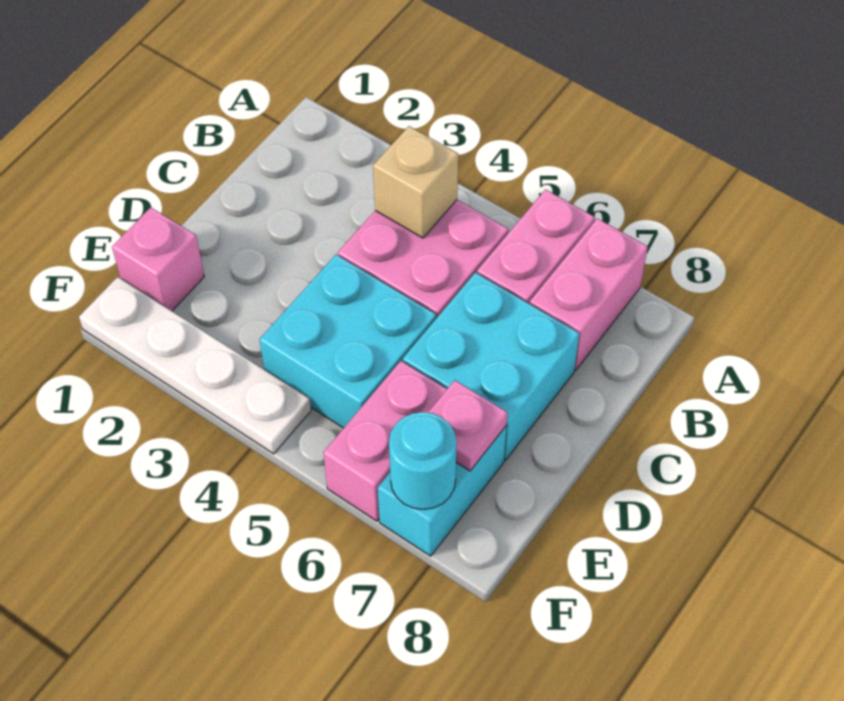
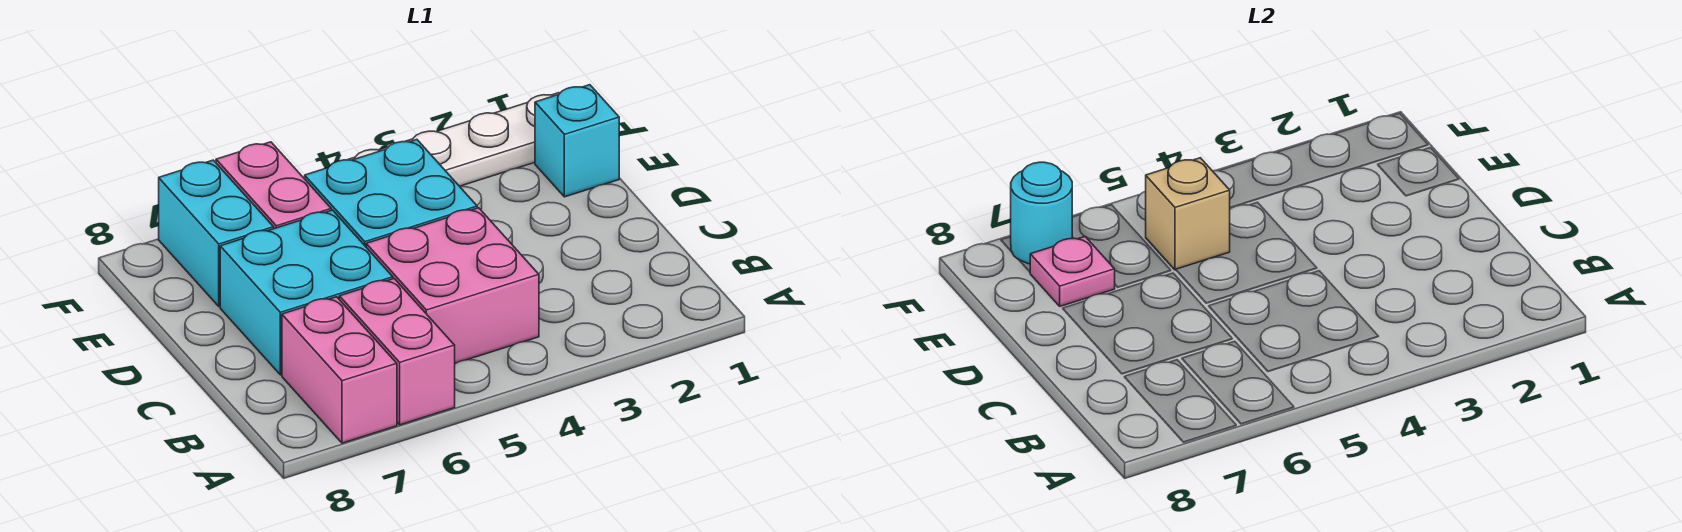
tan 1x1 brick [373,126,458,238] -> tan 1x1 brick moved to [1146,158,1230,270]
pink 1x1 brick [112,207,204,311] -> cyan 1x1 brick [535,85,619,197]

